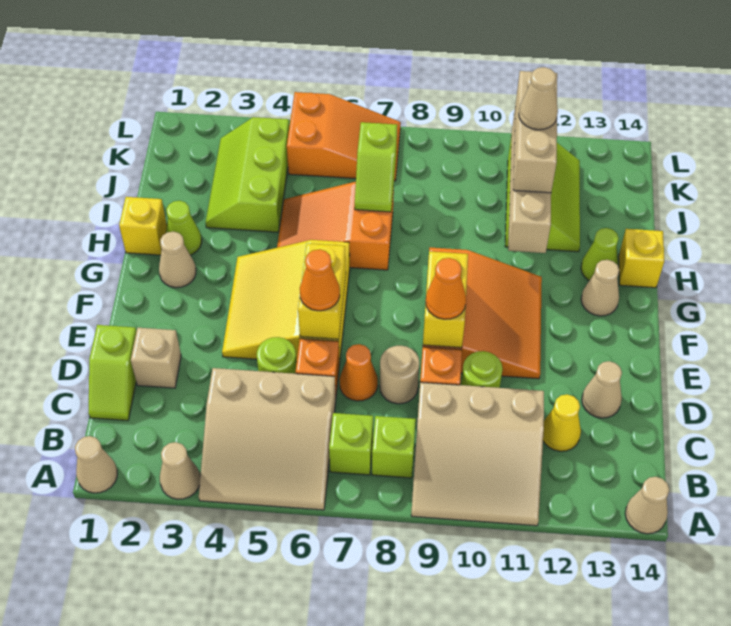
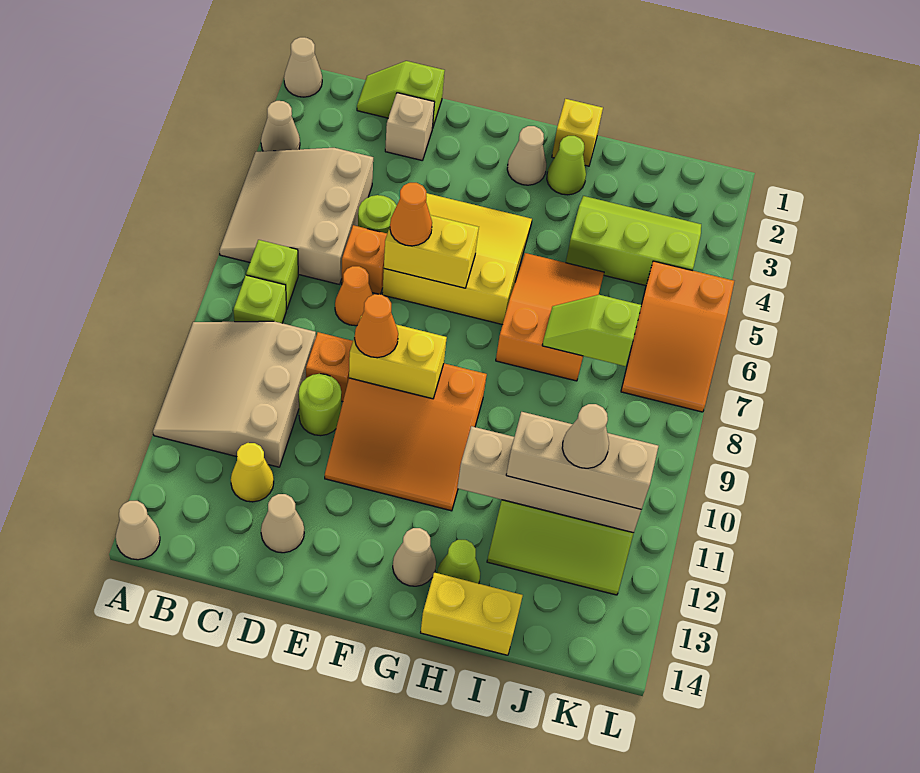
tan 1x1 round brick [380,346,419,404] -> none
yellow 1x1 brick [619,229,664,288] -> yellow 1x2 brick [421,572,523,655]

